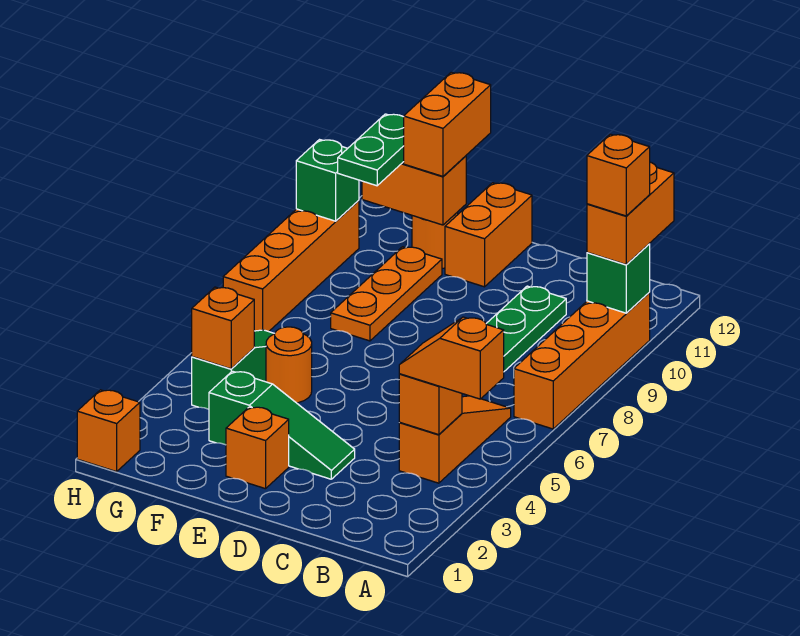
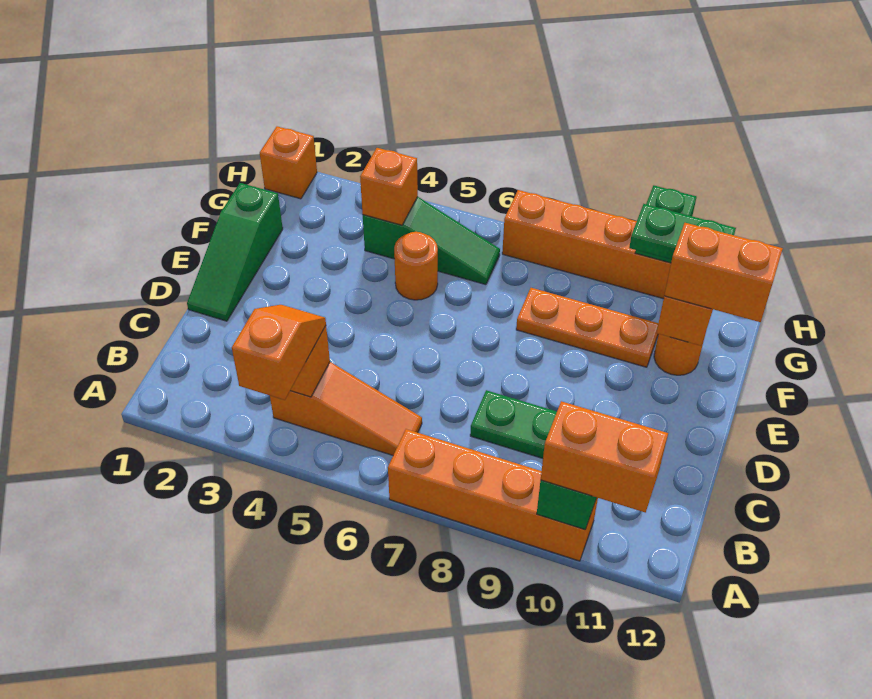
orange 1x1 brick [587,134,650,216] -> none
green 1x3 slope [209,371,355,479] -> green 1x3 slope moved to [187,183,283,321]
orange 1x1 brick [226,407,289,489] -> none
orange 1x2 brick [445,183,532,287] -> none

